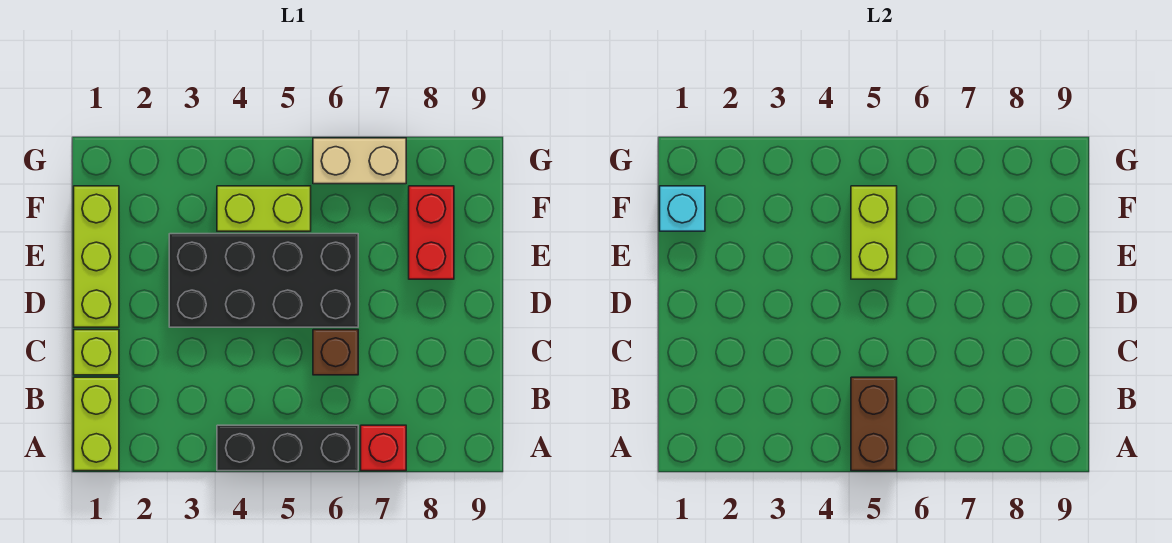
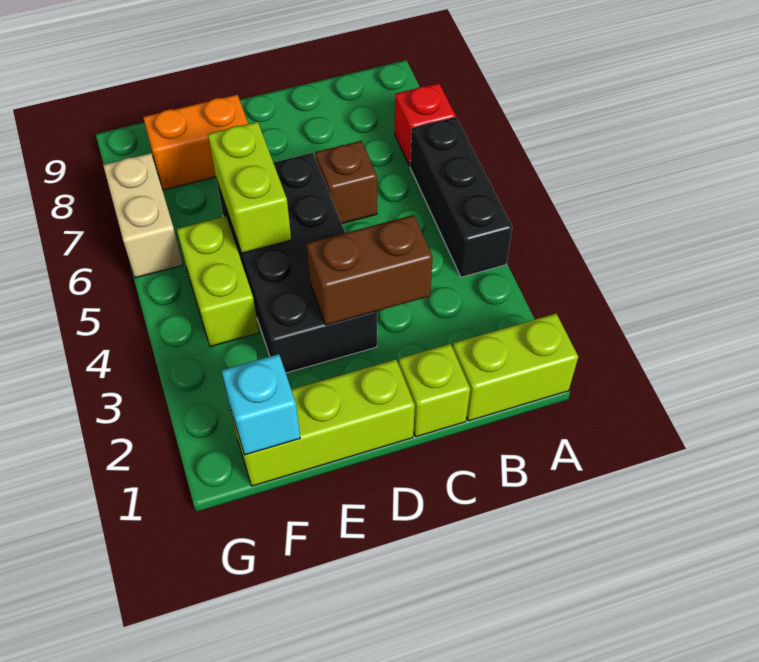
brown 1x2 brick [851,377,897,471] -> brown 1x2 brick moved to [307,215,433,325]
lime 1x2 brick [851,186,897,279] -> lime 1x2 brick turned to [208,122,291,253]
red 1x2 brick [409,186,454,279] -> orange 1x2 brick [143,95,248,190]

